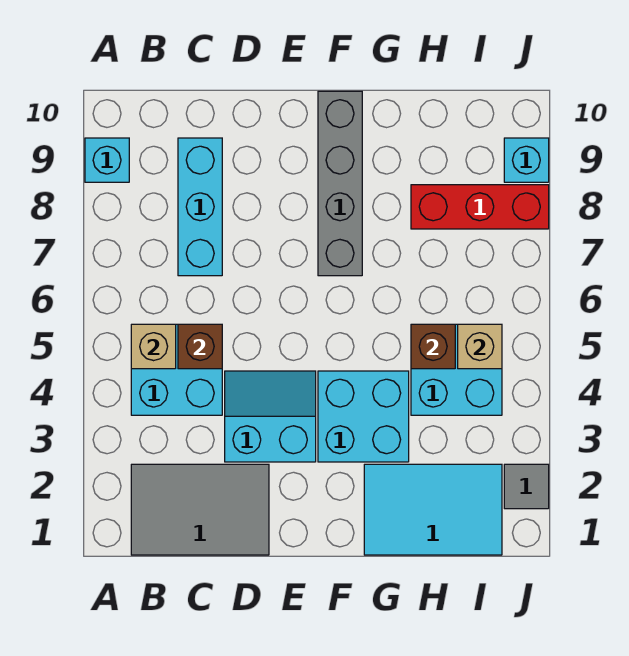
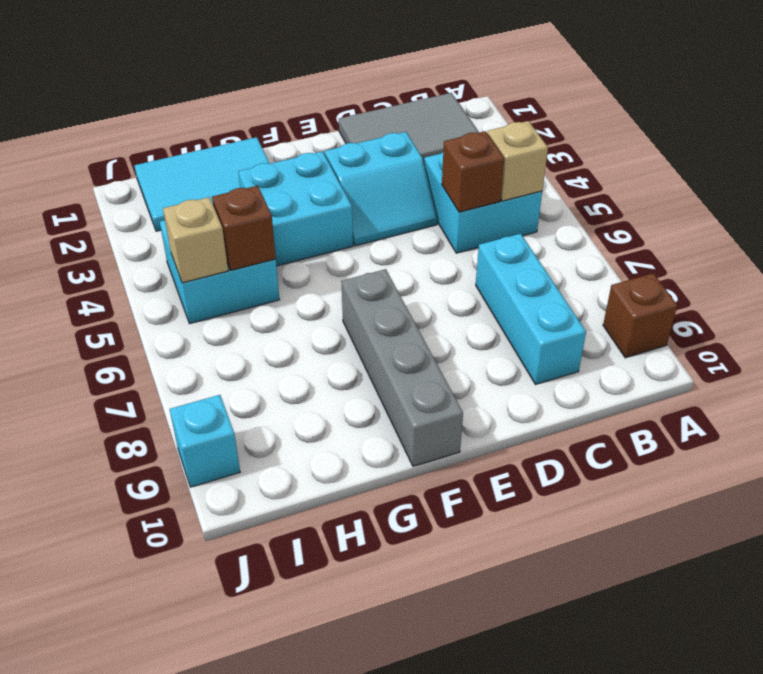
cyan 1x1 brick [85,138,129,182] -> brown 1x1 brick [603,273,677,358]
red 1x3 brick [411,185,549,229] -> none
grey 1x1 tile [504,464,549,509] -> none

